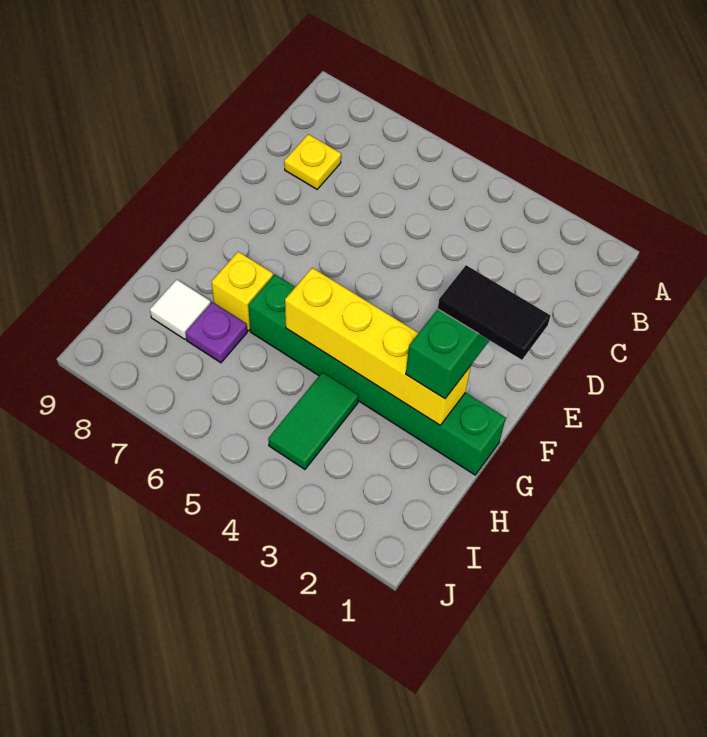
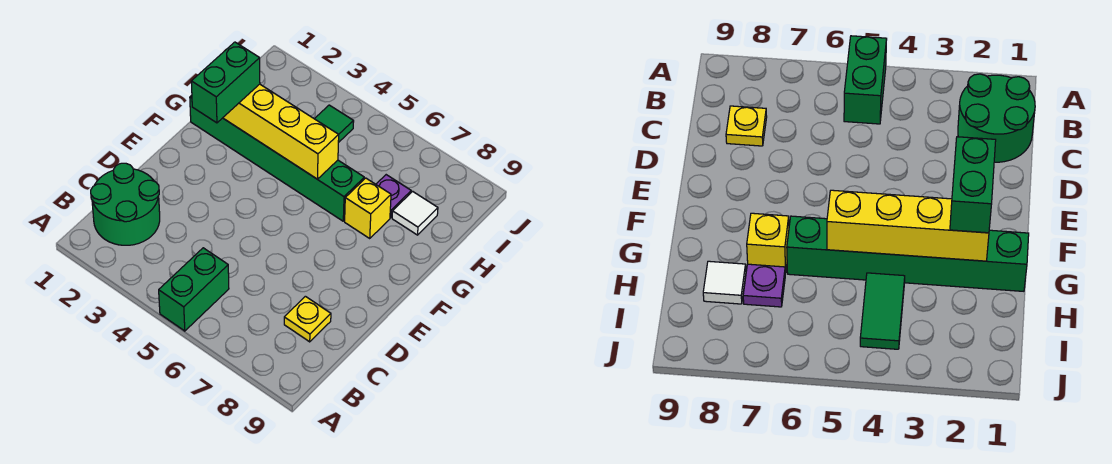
none -> green 1x2 brick [159,248,229,331]
none -> green 2x2 round brick [91,163,160,245]
black 1x2 tile [438,265,551,360] -> none

